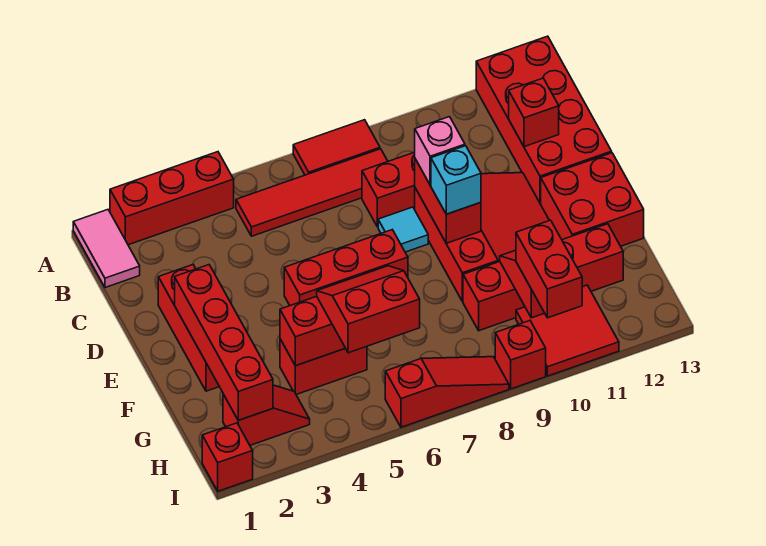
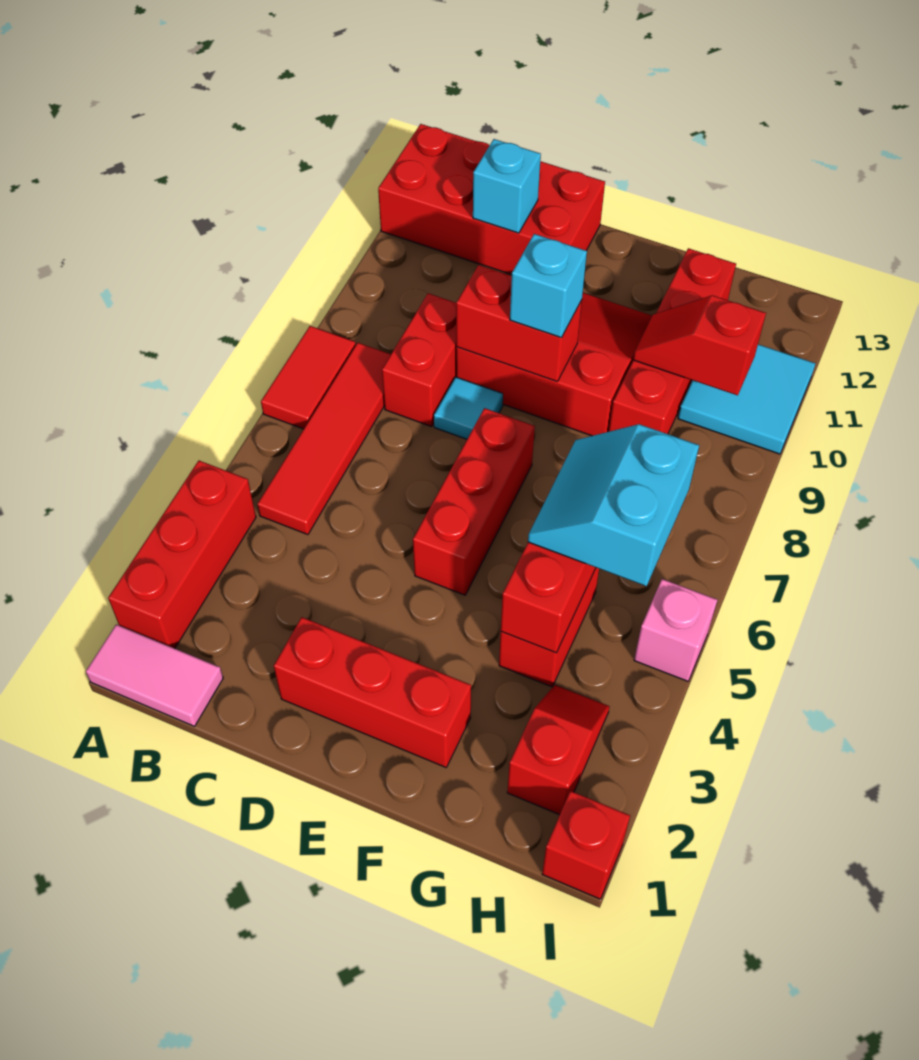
red 1x1 brick [509,78,559,147] -> cyan 1x1 brick [473,139,541,233]
pink 1x1 brick [415,117,465,185] -> pink 1x1 brick moved to [634,579,717,681]
red 1x4 brick [175,265,273,420] -> none
red 2x2 brick [541,153,644,246] -> none
red 2x2 slope [317,266,420,353] -> cyan 2x2 slope [528,424,699,586]
red 2x2 tile [516,285,619,376] -> cyan 2x2 tile [678,344,816,454]
red 1x2 brick [516,220,582,318] -> none
red 1x3 slope [385,357,509,427] -> none
red 1x1 brick [495,321,546,389] -> none

